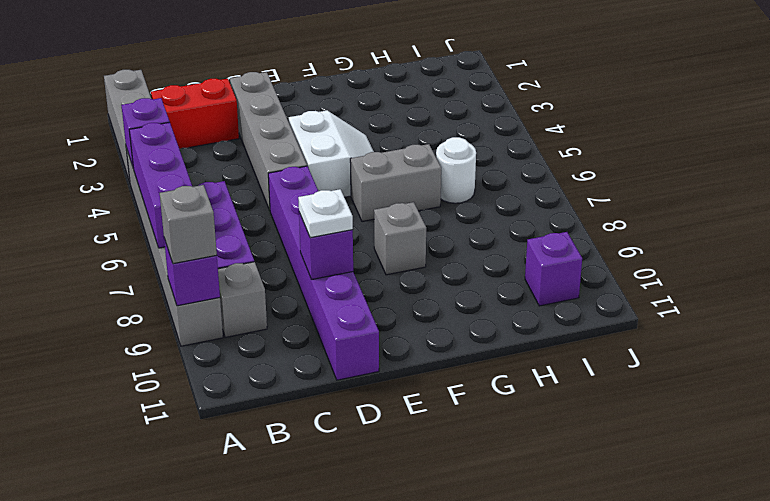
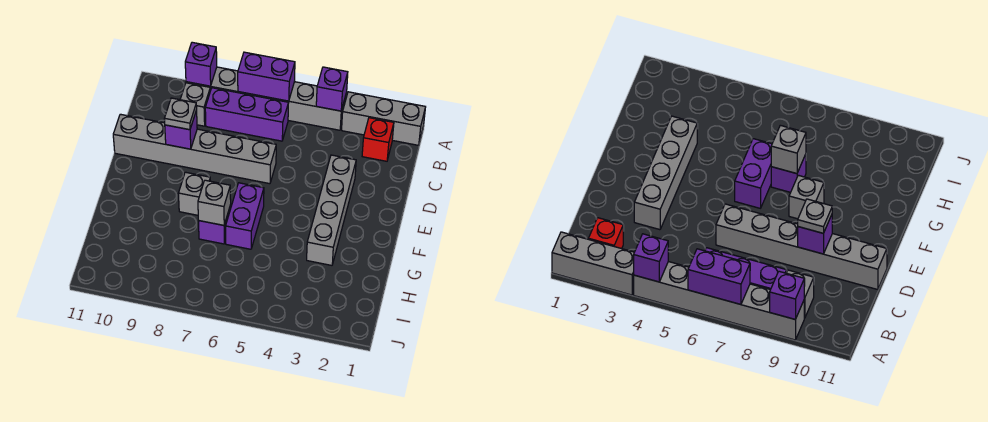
purple 1x3 brick [129,122,192,248] -> purple 1x2 brick [238,52,295,101]
grey 1x1 brick [160,185,217,264] -> grey 1x1 brick moved to [198,180,231,225]
red 1x2 brick [151,79,239,149] -> red 1x1 brick [362,118,394,161]
grey 1x4 brick [230,72,307,210] -> grey 1x4 brick turned to [307,155,356,265]
purple 1x6 brick [268,166,379,380] -> grey 1x6 brick [113,114,276,184]
white 1x1 plate [298,189,353,238] -> grey 1x1 plate [164,98,197,130]
white 2x2 slope [289,111,374,197] -> none
grey 1x2 brick [350,144,441,221] -> purple 1x2 brick [226,183,264,249]
white 1x1 round brick [436,137,476,203] -> none
purple 1x1 brick [525,232,582,306] -> purple 1x1 brick moved to [199,205,231,244]

